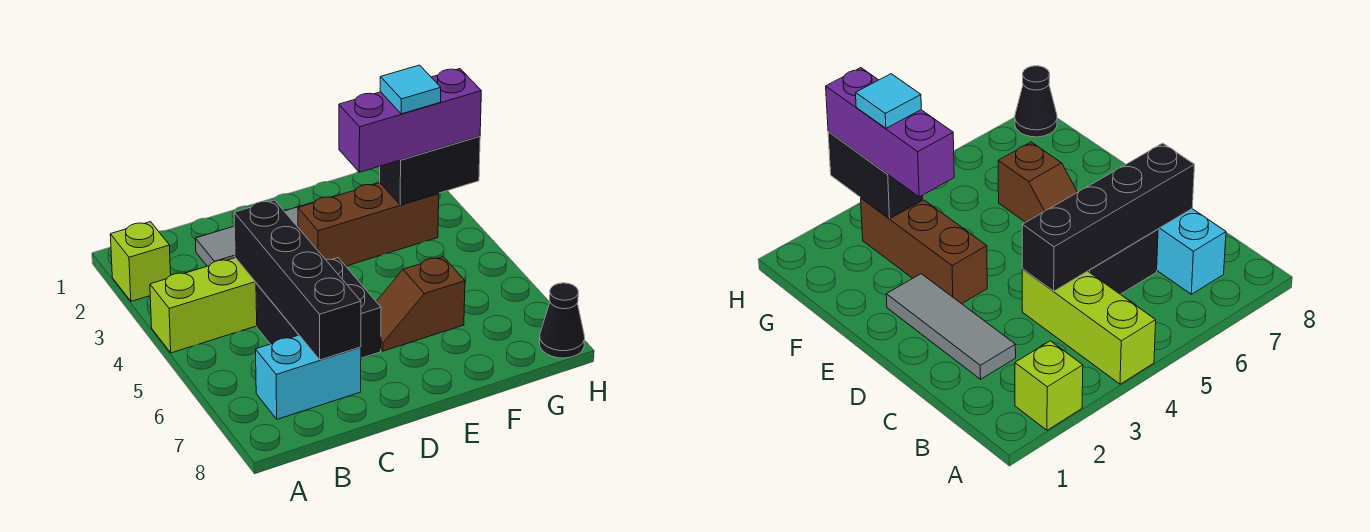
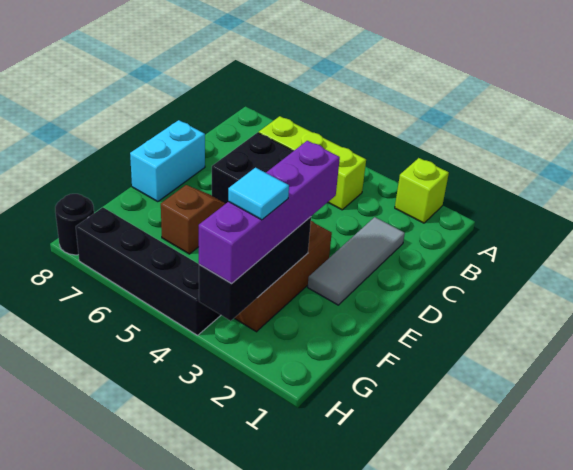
lime 1x3 brick [150,258,257,353] -> lime 1x3 brick turned to [259,116,366,210]
cyan 1x2 brick [256,335,361,419] -> cyan 1x2 brick moved to [130,120,205,202]
black 1x4 brick [234,200,361,360] -> black 1x4 brick moved to [76,207,221,335]
purple 1x3 brick [339,69,481,172] -> purple 1x4 brick [199,141,340,284]
black 1x2 brick [380,136,480,205] -> black 1x3 brick [199,217,311,321]
black 1x1 cone [539,283,585,358] -> black 1x1 round brick [55,194,94,255]

